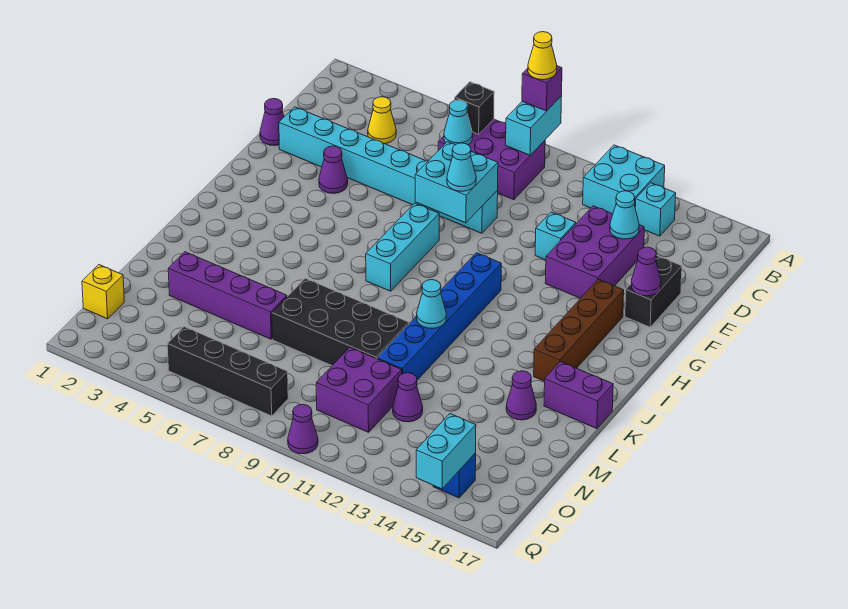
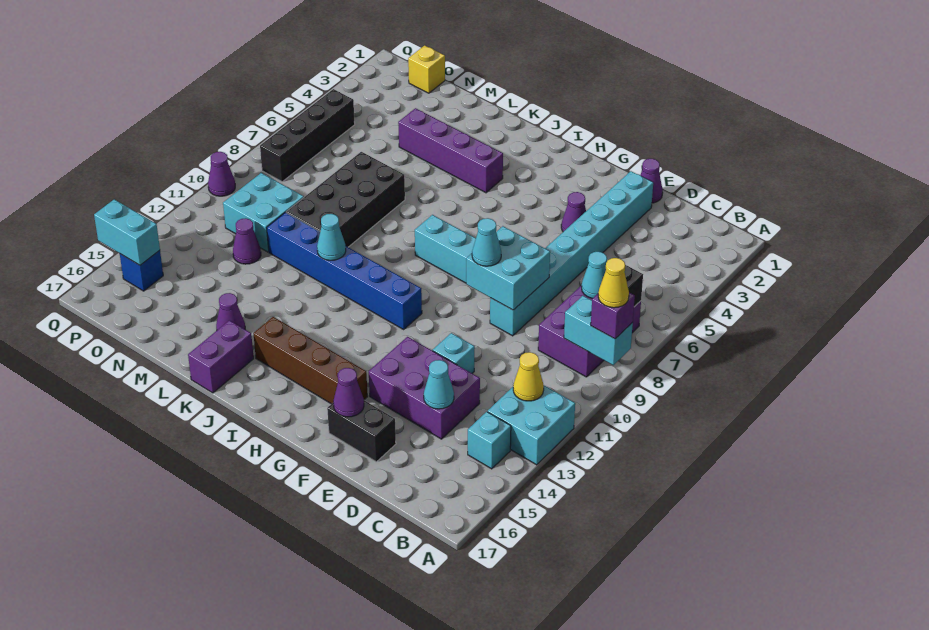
yellow 1x1 cone [368,97,396,144] -> yellow 1x1 cone moved to [513,352,544,401]
purple 1x4 brick [168,252,287,339] -> purple 1x4 brick turned to [398,108,503,193]
purple 2x2 brick [316,347,402,432] -> cyan 2x2 brick [223,173,304,252]

